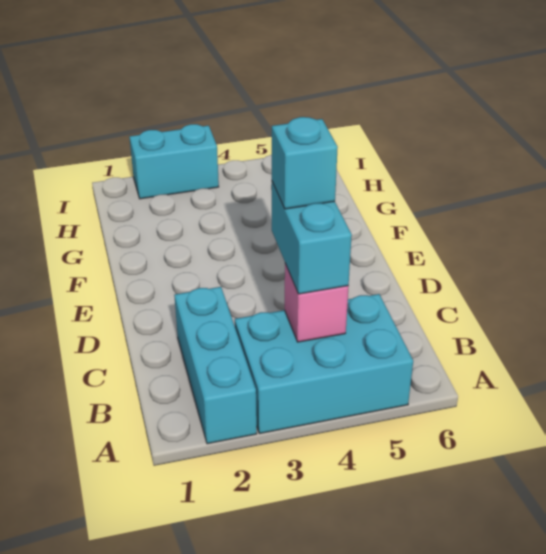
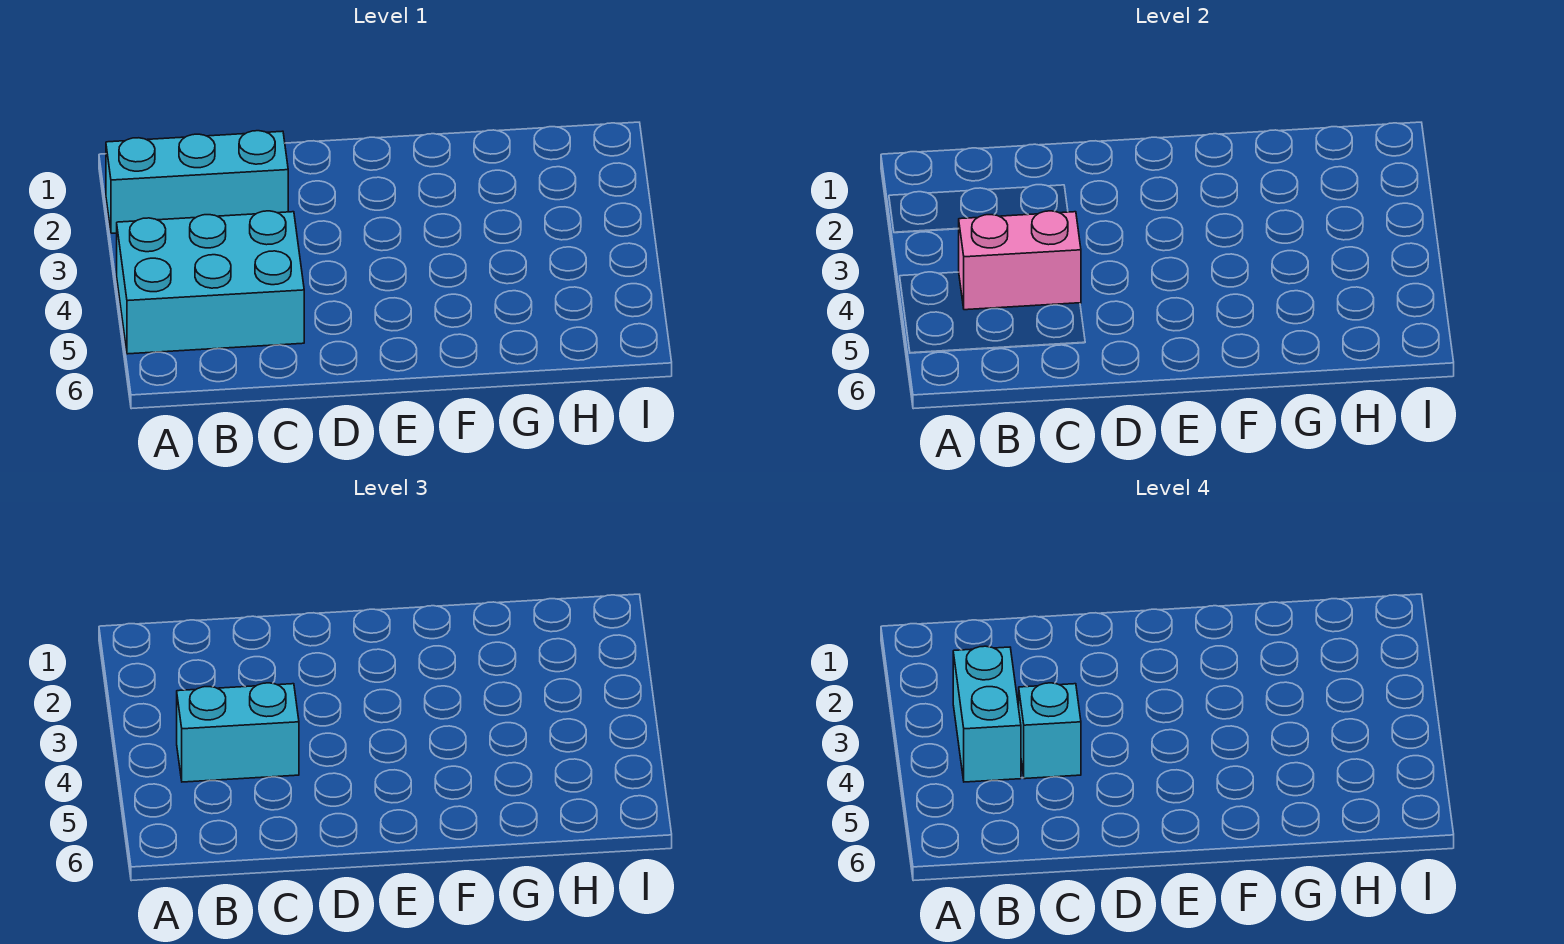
cyan 2x3 brick [235,294,413,434] -> cyan 2x3 brick turned to [117,211,304,354]
pink 1x1 brick [285,264,348,342] -> pink 1x2 brick [959,211,1081,310]
cyan 1x2 brick [129,124,219,199] -> cyan 1x2 brick moved to [953,646,1021,782]

